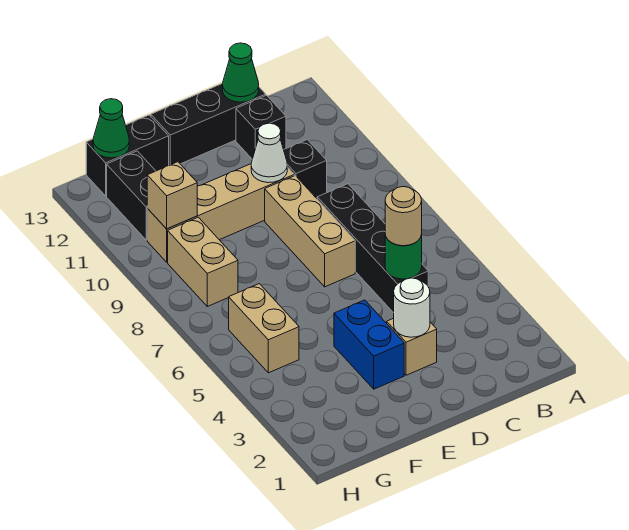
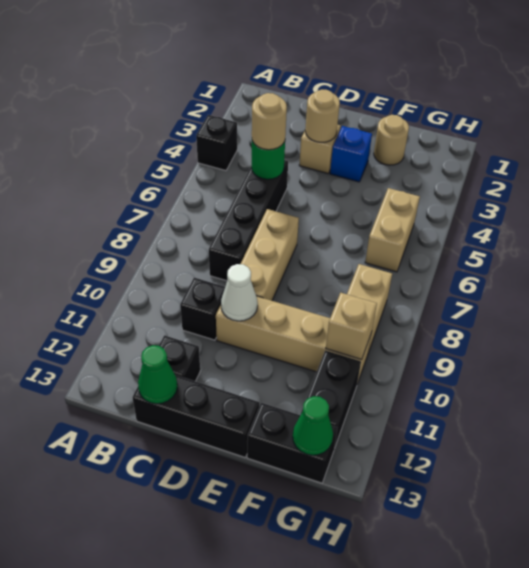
none -> black 1x1 brick [196,115,237,171]
white 1x1 round brick [394,278,430,337] -> tan 1x1 round brick [305,90,340,142]
blue 1x2 brick [334,300,404,389] -> blue 1x1 brick [330,126,372,182]
none -> tan 1x1 round brick [374,115,409,165]

